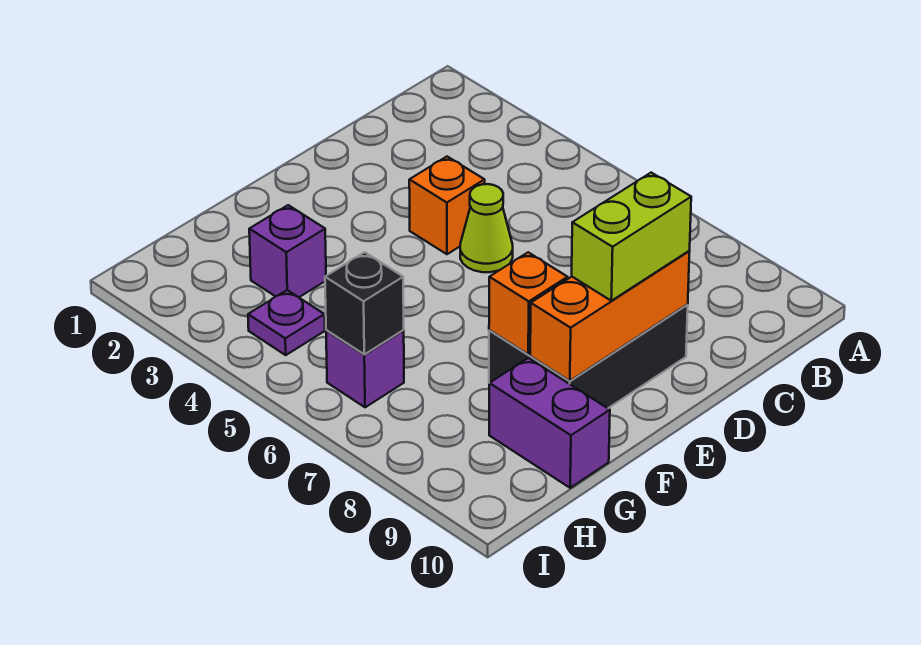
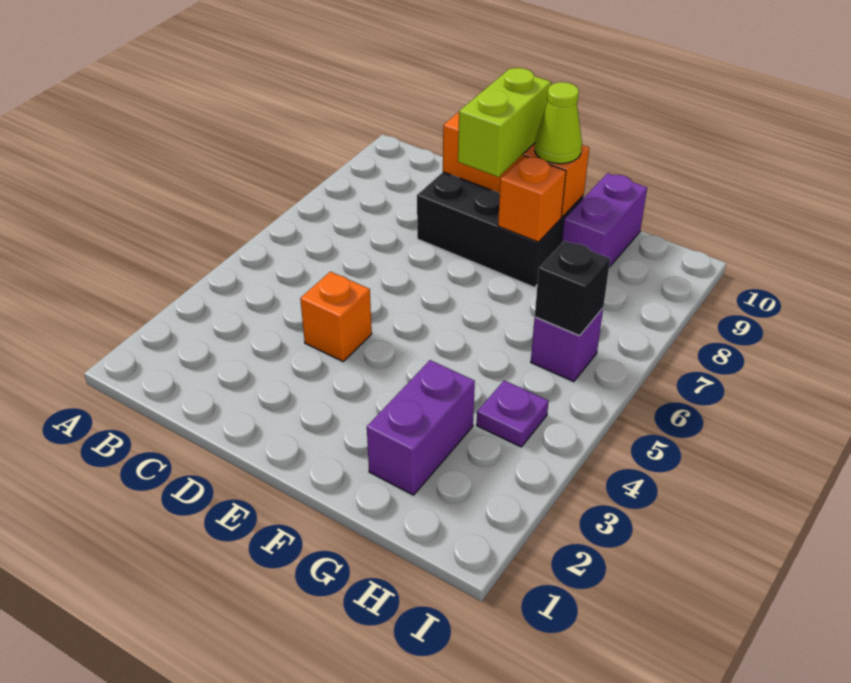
lime 1x1 cone [460,184,513,272] -> lime 1x1 cone moved to [535,82,582,164]
lime 1x2 brick [572,173,691,301] -> lime 1x2 brick turned to [458,68,551,177]
purple 1x1 brick [249,205,326,297] -> purple 1x2 brick [367,360,475,495]

